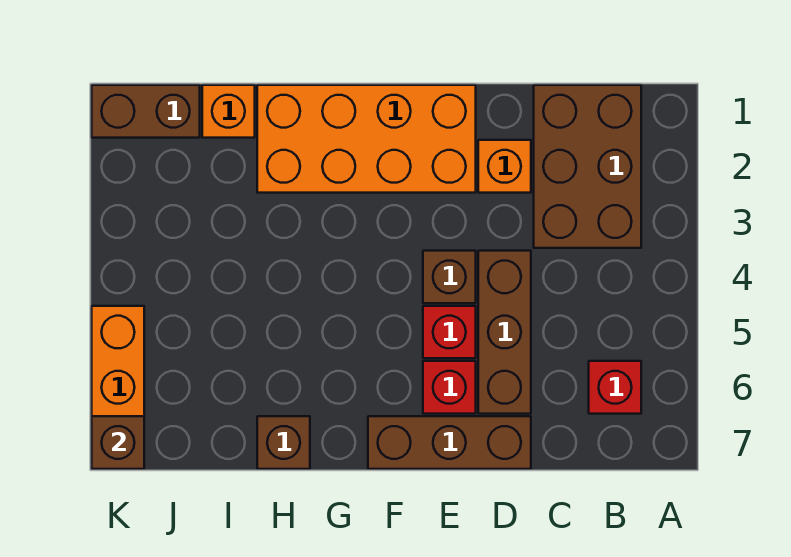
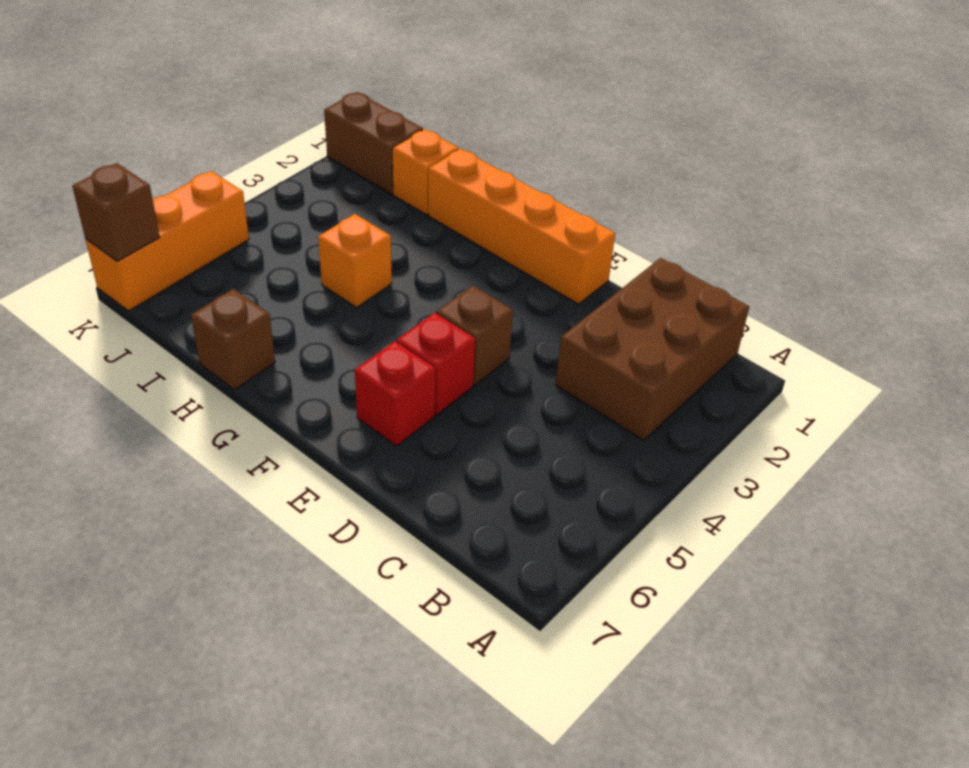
red 1x1 brick [589,361,641,414] -> none
orange 1x1 brick [478,140,531,193] -> orange 1x1 brick moved to [318,214,392,307]
brown 1x3 brick [478,251,531,414] -> none
brown 1x3 brick [368,416,531,469] -> none
orange 2x4 brick [257,85,476,193] -> orange 1x4 brick [428,149,615,304]

